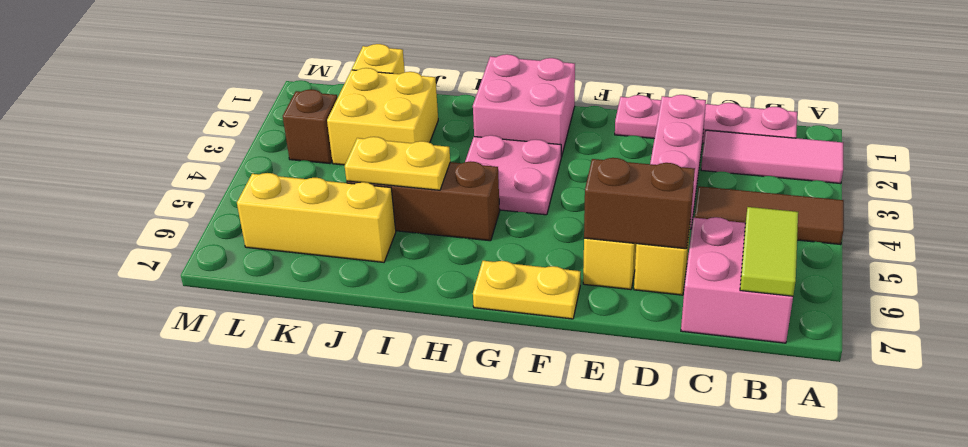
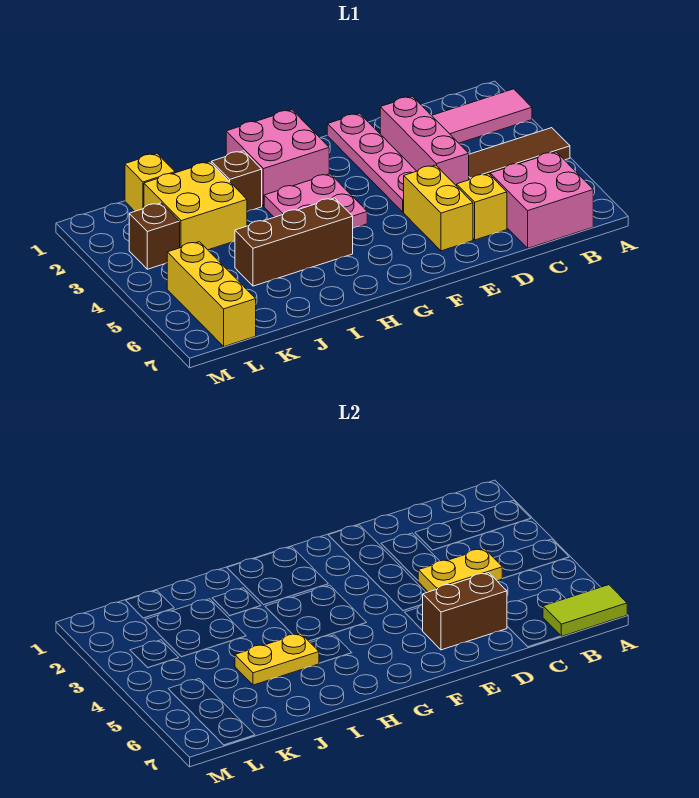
pink 1x4 plate [615,95,797,143] -> pink 1x4 plate turned to [327,113,416,212]
lime 1x2 tile [740,207,798,296] -> lime 1x2 tile turned to [543,585,627,636]
yellow 1x2 plate [473,261,581,319] -> yellow 1x2 plate moved to [418,549,503,592]
none -> brown 1x1 brick [211,151,262,212]
yellow 1x3 brick [237,173,396,262] -> yellow 1x3 brick turned to [167,242,256,346]

